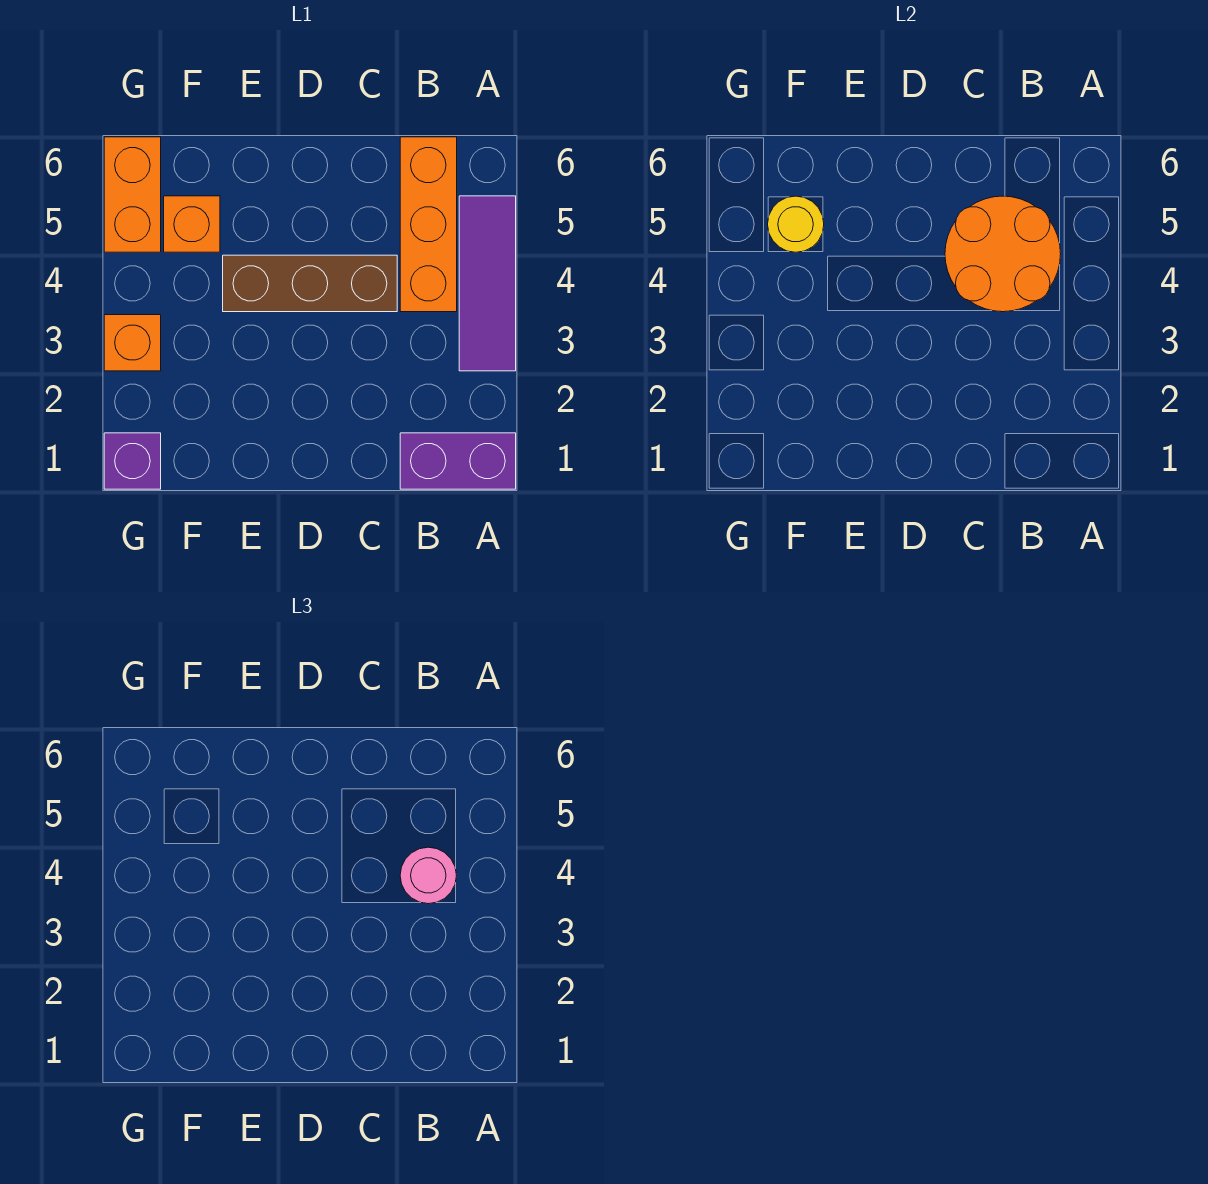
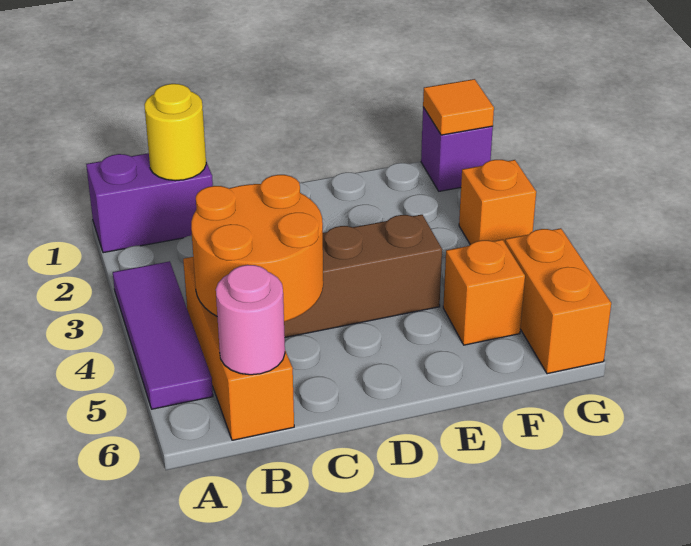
pink 1x1 round brick [400,847,456,904] -> pink 1x1 round brick moved to [216,265,285,375]
yellow 1x1 round brick [768,196,824,252] -> yellow 1x1 round brick moved to [144,84,206,181]
none -> orange 1x1 tile [423,79,494,135]

